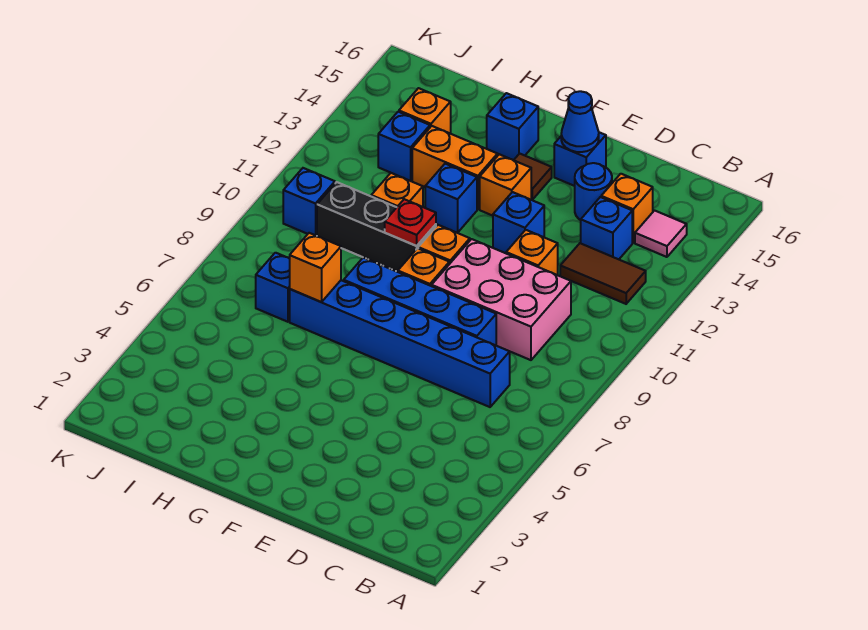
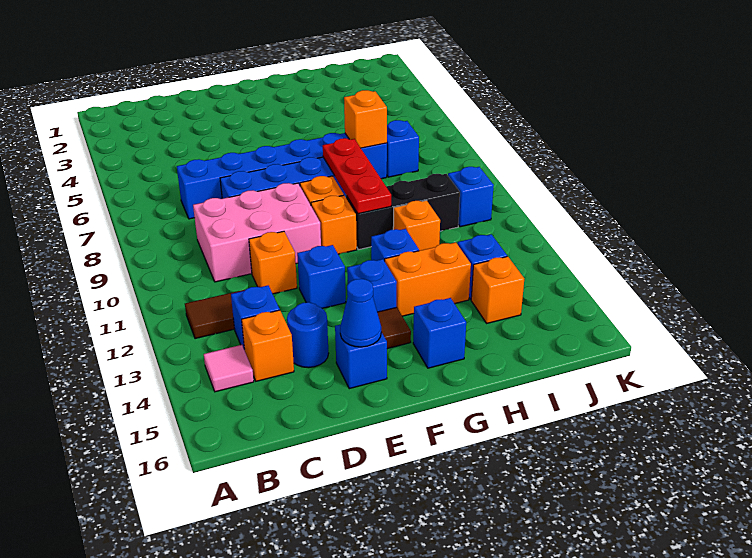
orange 1x1 brick [480,154,531,216] -> blue 1x1 brick [347,259,397,312]
red 1x1 plate [385,199,436,246] -> red 1x3 plate [323,138,391,214]

